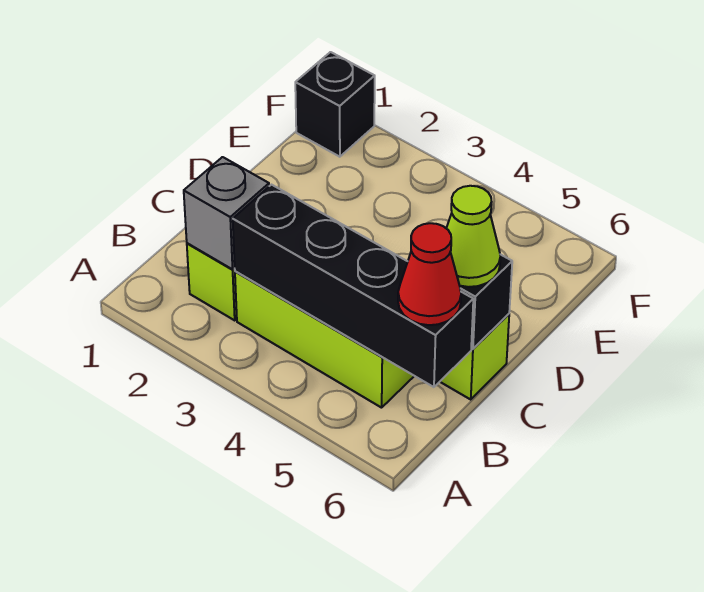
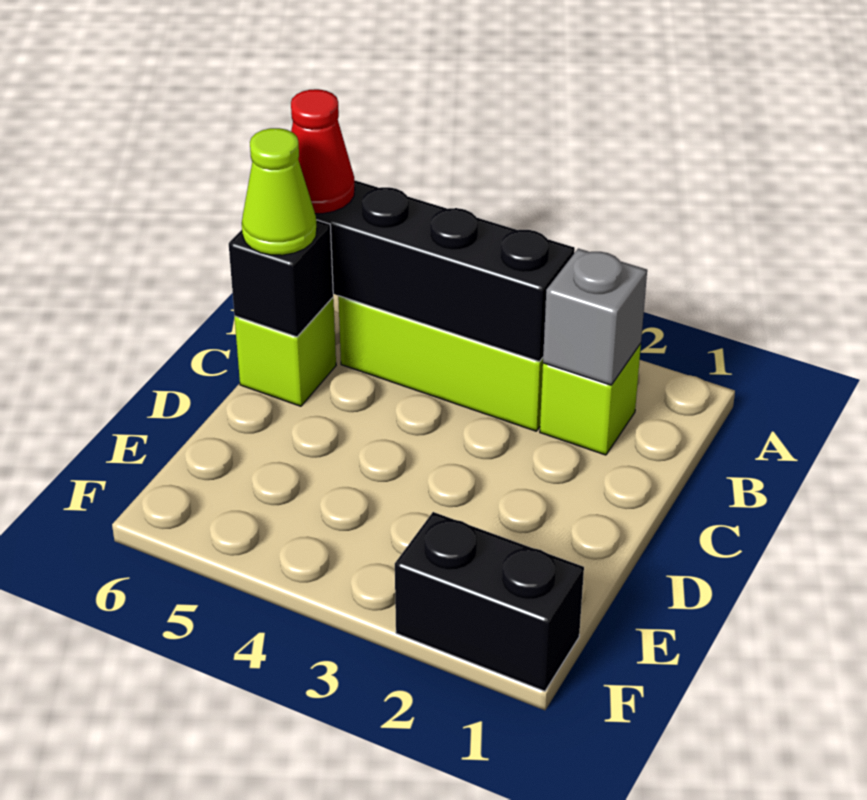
black 1x1 brick [295,52,375,157] -> black 1x2 brick [395,512,584,691]

